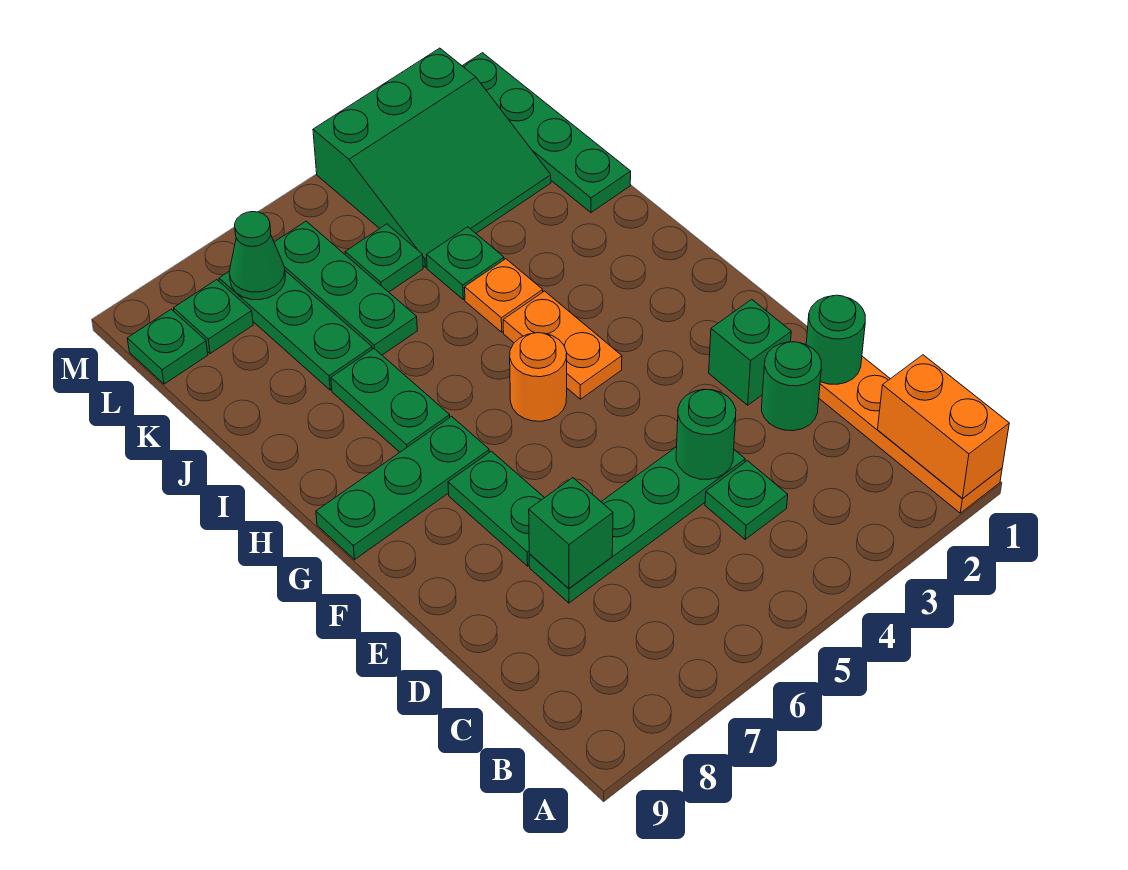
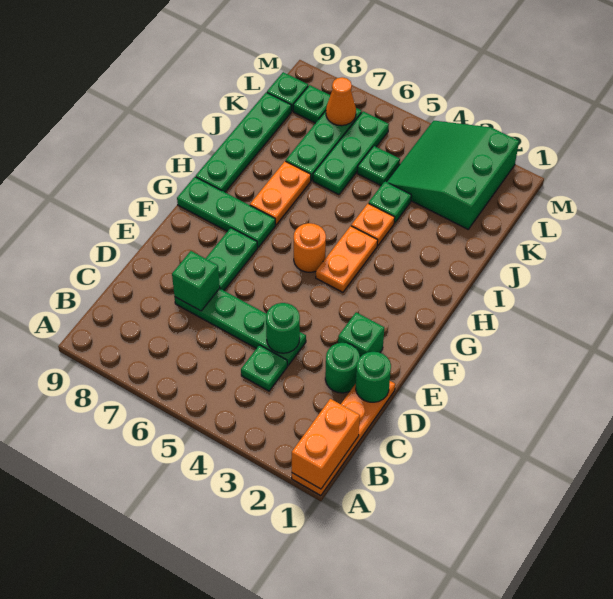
green 1x2 plate [331,349,450,452] -> orange 1x2 plate [250,161,311,225]
green 1x4 plate [462,53,631,212] -> green 1x4 plate moved to [196,92,291,192]
green 3x3 slope [313,48,551,267] -> green 3x3 slope turned to [387,121,519,229]
green 1x1 cone [229,212,285,300] -> orange 1x1 cone [326,77,356,126]

